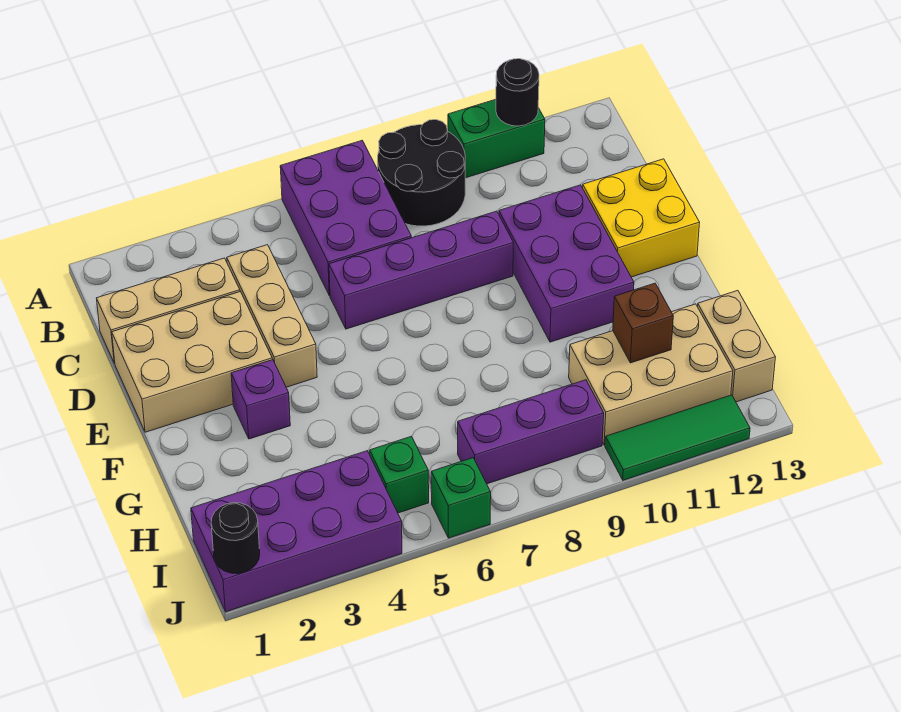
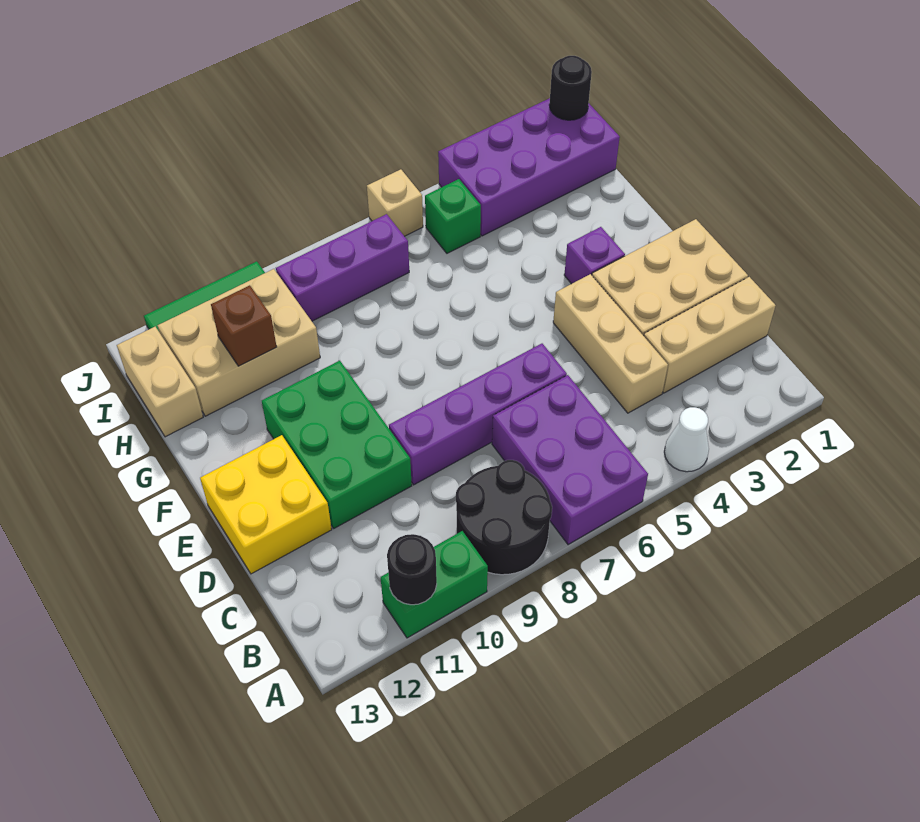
none -> white 1x1 cone [664,407,709,472]
purple 2x3 brick [499,185,634,342] -> green 2x3 brick [262,361,412,528]
green 1x1 brick [431,458,491,538] -> tan 1x1 brick [367,169,423,236]

